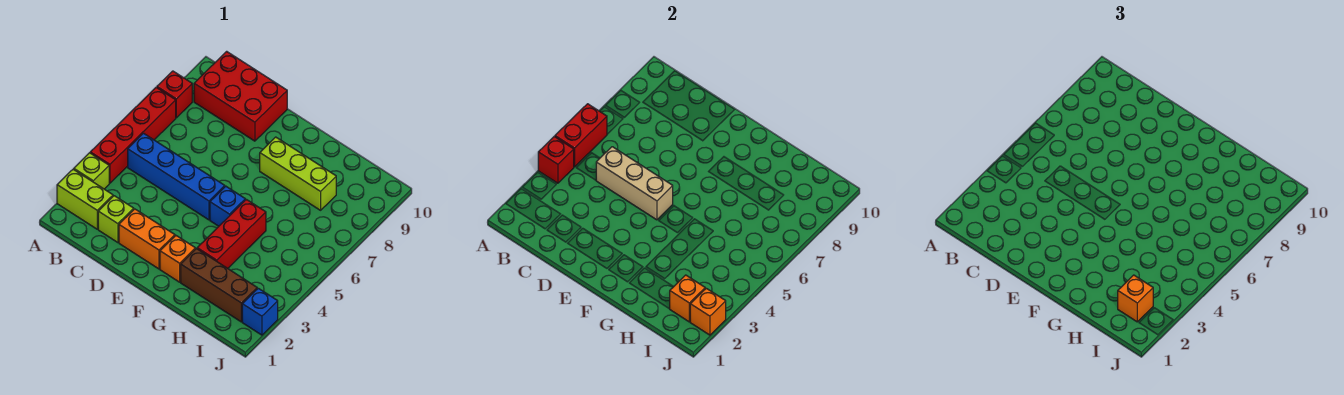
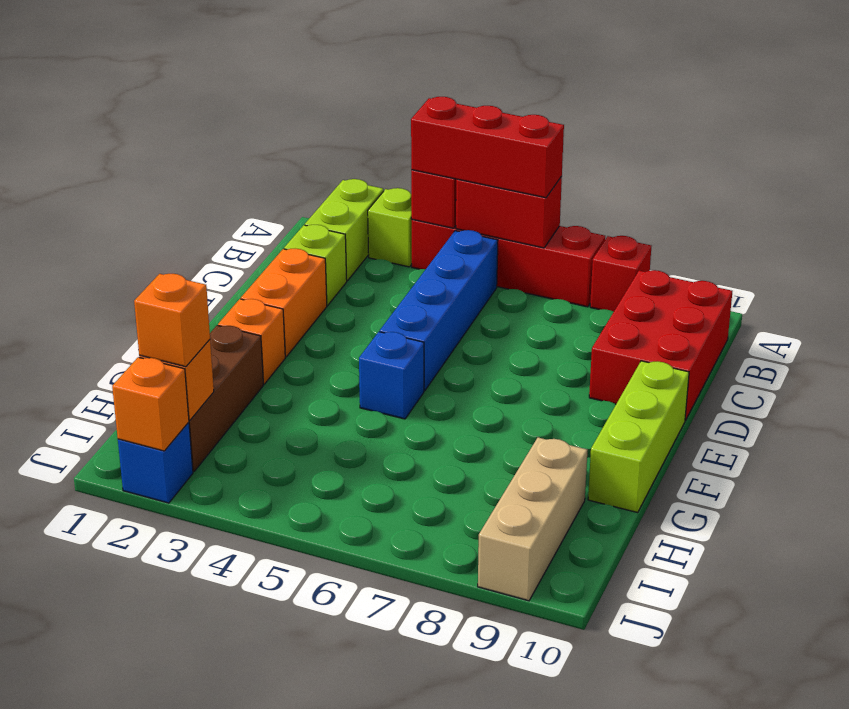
tan 1x3 brick [596,147,673,220] -> tan 1x3 brick moved to [478,437,587,601]
lime 1x3 brick [260,137,336,210] -> lime 1x3 brick moved to [588,361,689,512]
red 1x3 brick [197,200,266,268] -> red 1x3 brick moved to [411,97,564,198]

